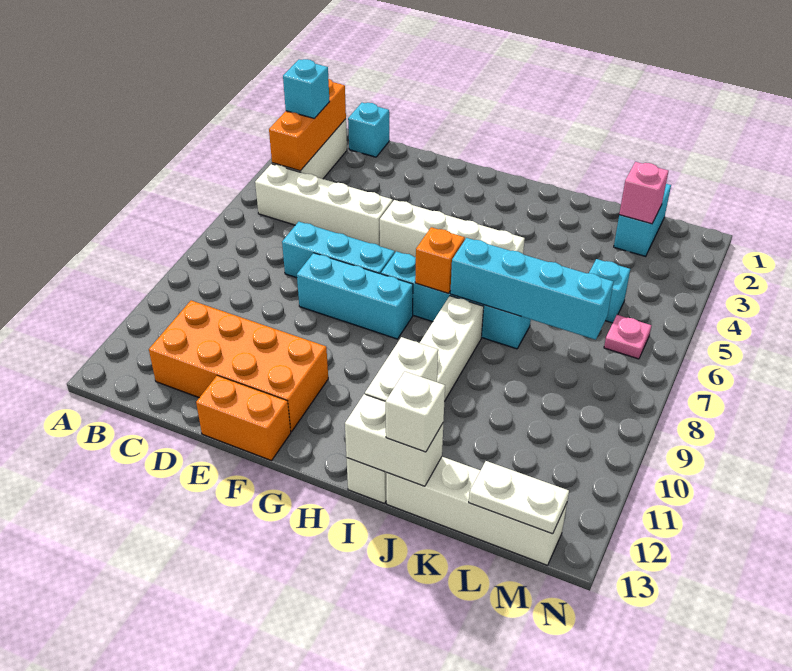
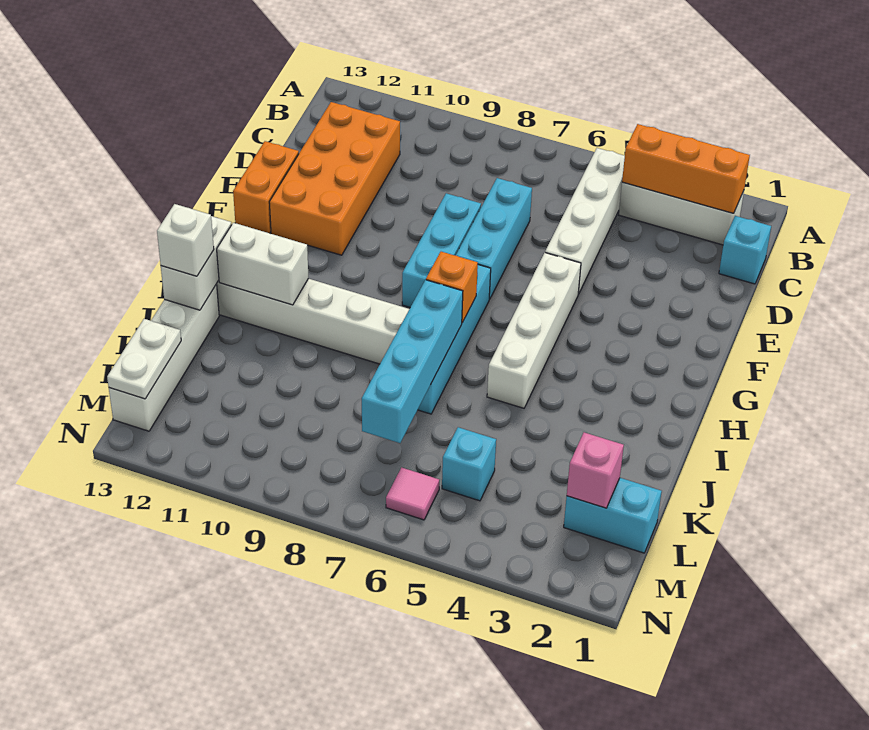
cyan 1x1 brick [283,59,330,119] -> none
pink 1x1 plate [604,315,652,359] -> pink 1x1 tile [386,467,439,520]

